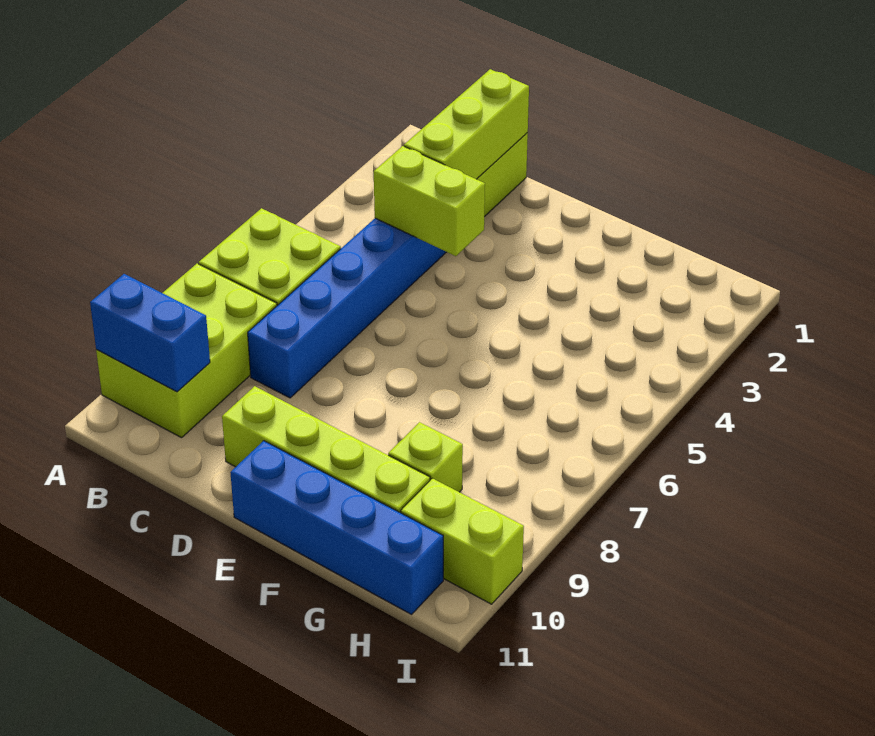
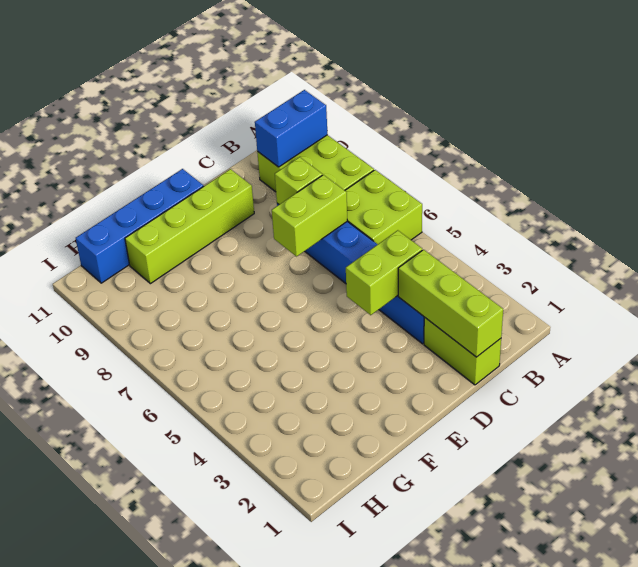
lime 1x1 brick [388,422,463,492] -> lime 1x1 brick moved to [275,157,322,204]
lime 1x2 brick [401,478,524,604] -> lime 1x2 brick moved to [272,175,347,256]

